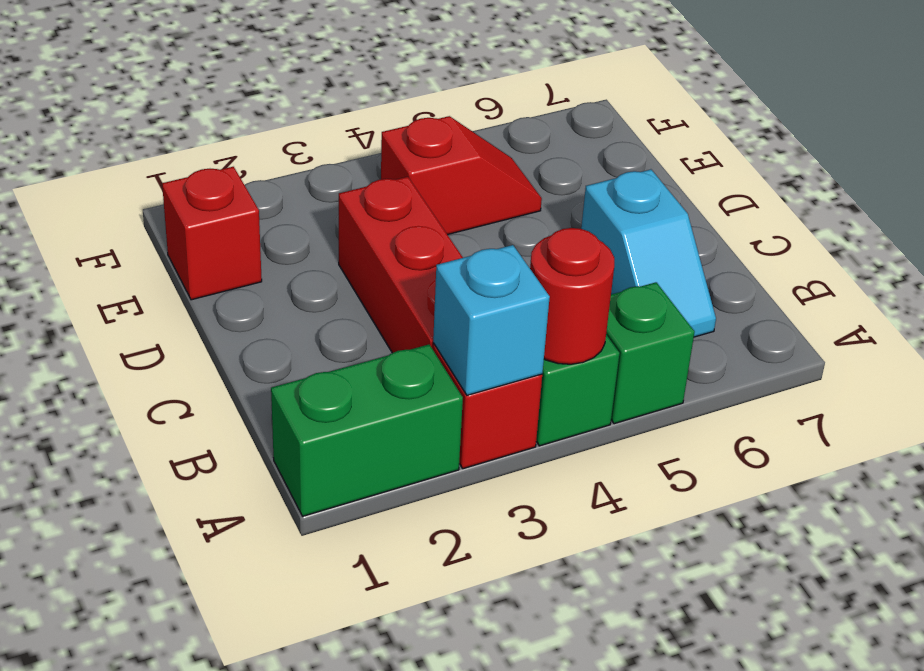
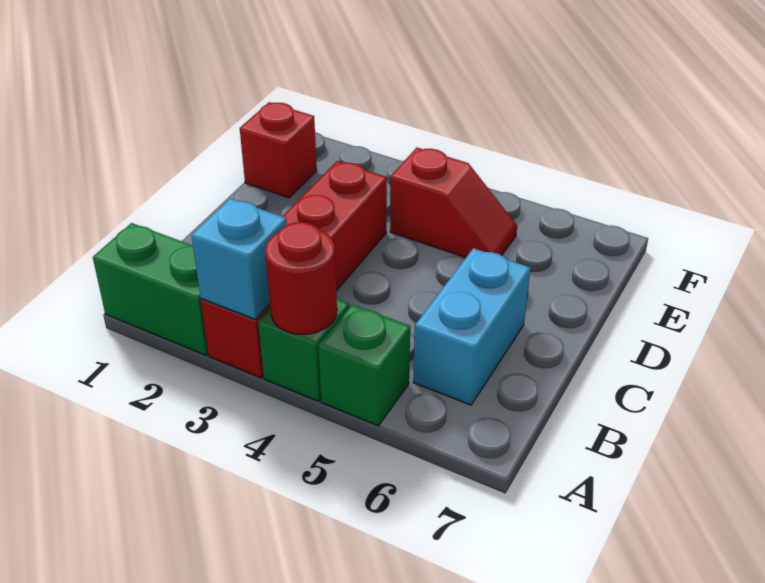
cyan 1x2 slope [581,169,716,337] -> cyan 1x2 brick [413,248,530,405]

